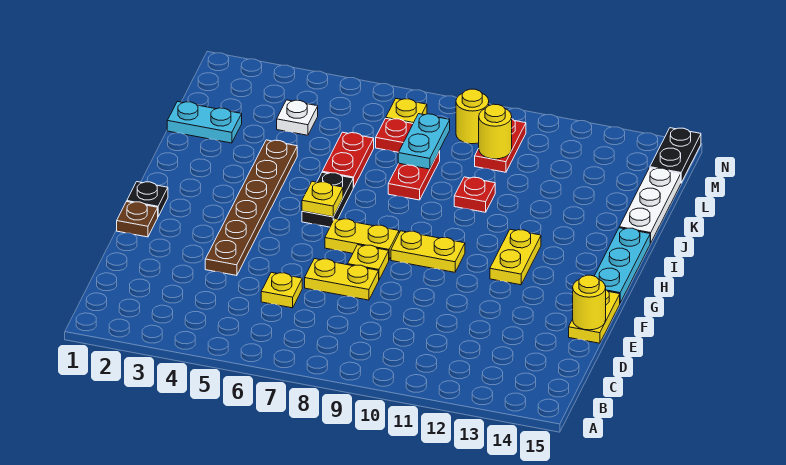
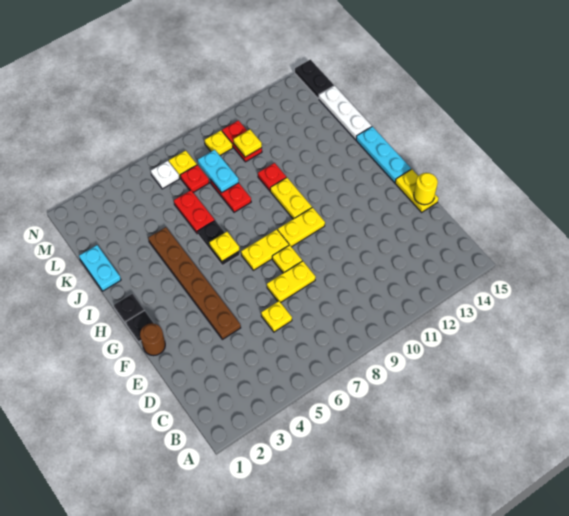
brown 1x1 plate [117,202,158,237] -> brown 1x1 round brick [140,323,165,356]
yellow 1x2 plate [490,229,541,285] -> yellow 1x2 plate moved to [270,178,312,219]
none -> black 1x1 plate [114,294,144,324]
cyan 1x2 plate [167,102,242,143] -> cyan 1x2 plate turned to [79,245,121,291]
white 1x1 plate [277,100,318,135] -> white 1x1 plate moved to [151,161,179,189]
yellow 1x1 round brick [479,104,512,159] -> yellow 1x1 plate [233,130,262,157]
yellow 1x1 round brick [456,89,489,144] -> yellow 1x1 plate [204,131,233,155]

